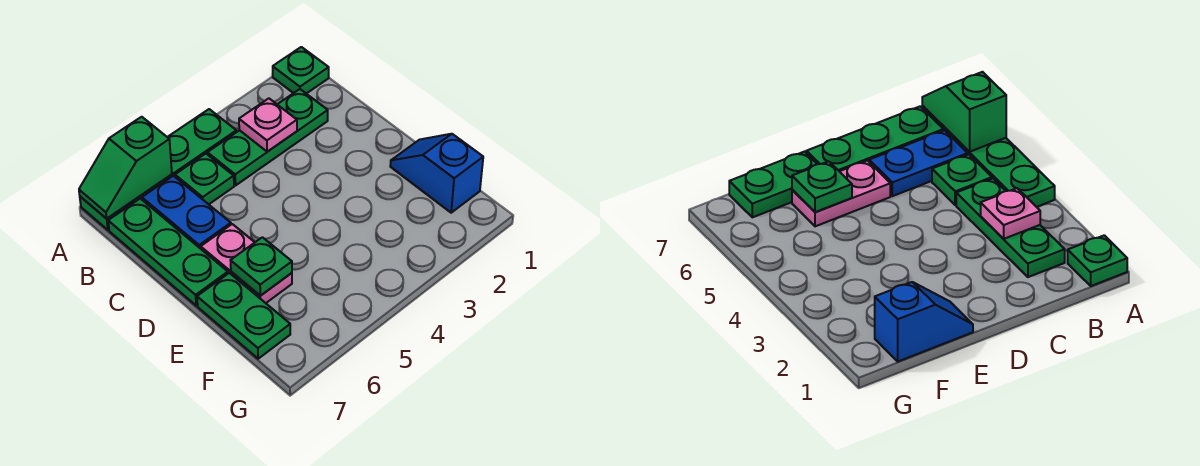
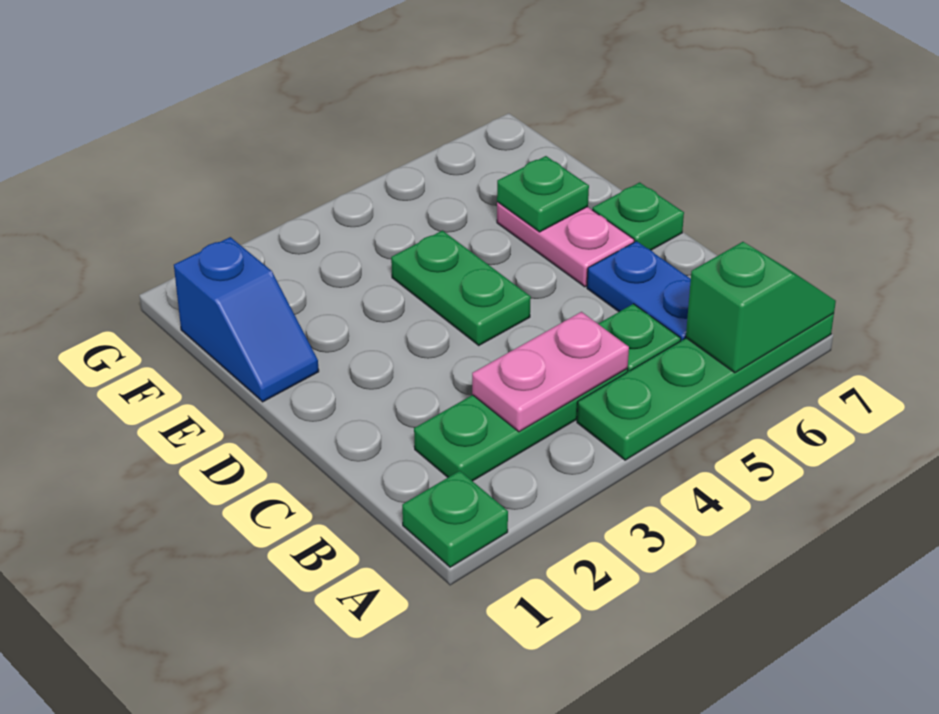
pink 1x1 plate [239,98,297,152] -> pink 1x2 plate [472,312,629,432]
green 1x3 plate [108,199,228,306] -> green 1x1 plate [592,182,684,250]
green 1x2 plate [197,273,290,359] -> green 1x2 plate moved to [391,231,531,345]

